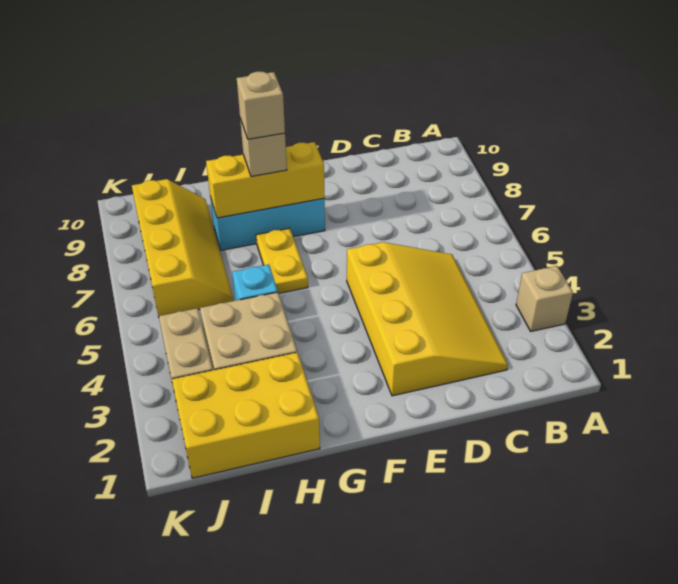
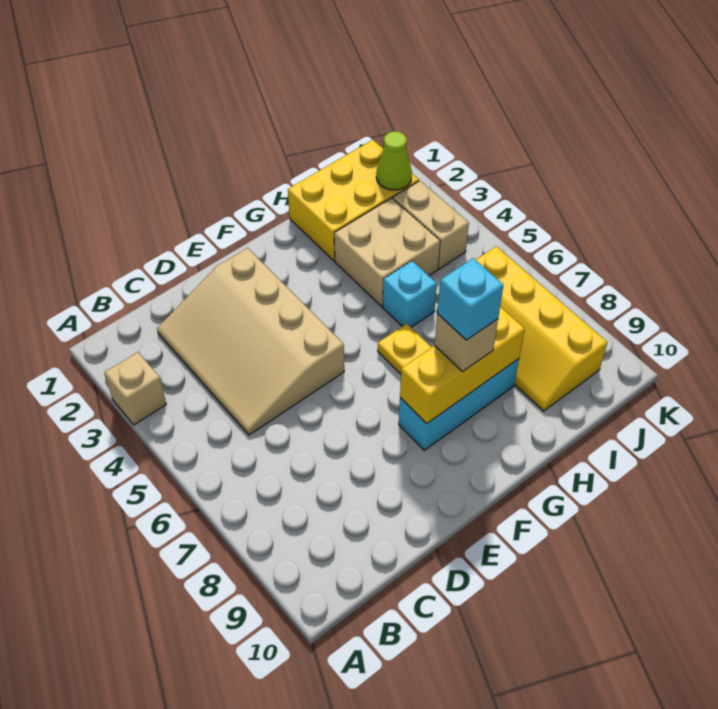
yellow 3x4 slope [347,242,508,396] -> tan 3x4 slope [157,248,344,435]
tan 1x1 brick [237,72,285,139] -> cyan 1x1 brick [437,258,503,340]
none -> lime 1x1 cone [376,131,412,190]

